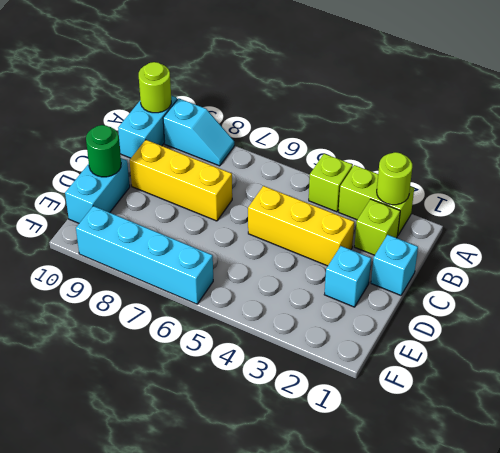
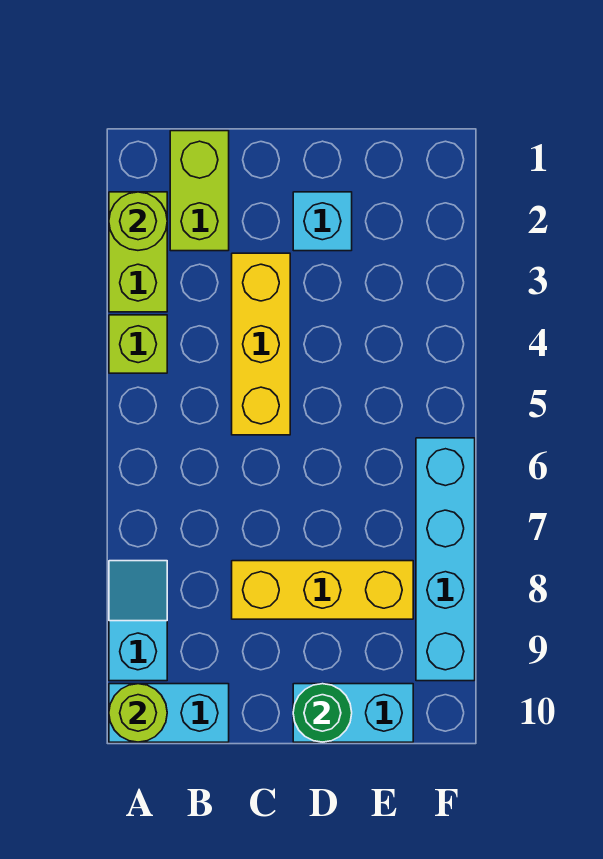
lime 1x1 brick [354,199,400,255] -> lime 1x2 brick [170,131,229,251]
cyan 1x1 brick [371,235,418,295] -> none
yellow 1x3 brick [130,140,232,221] -> yellow 1x3 brick turned to [232,561,413,619]

